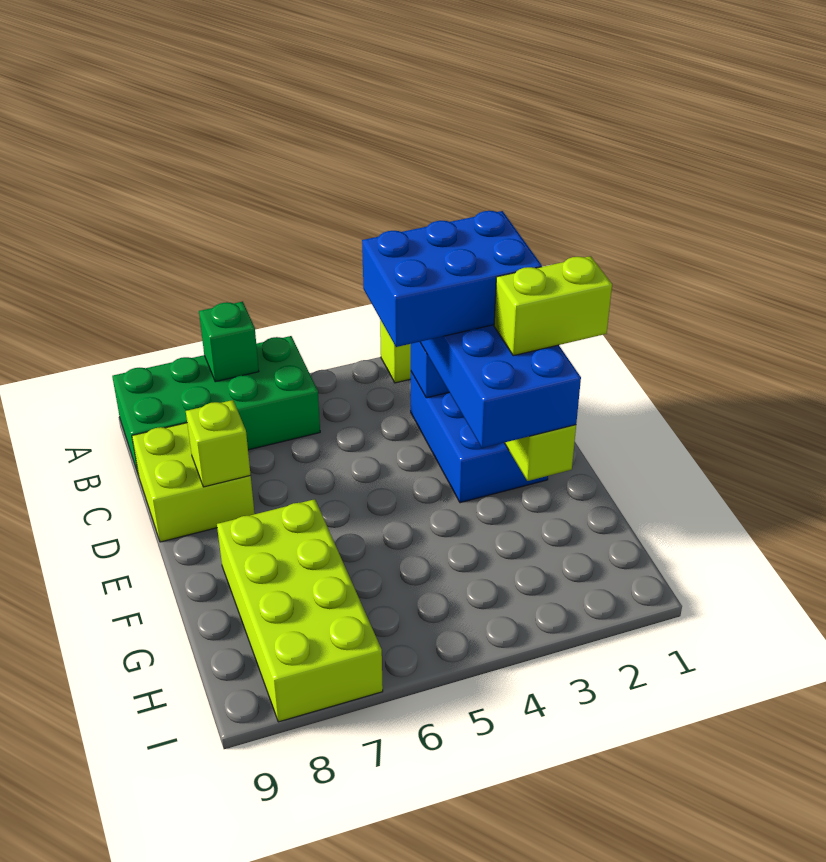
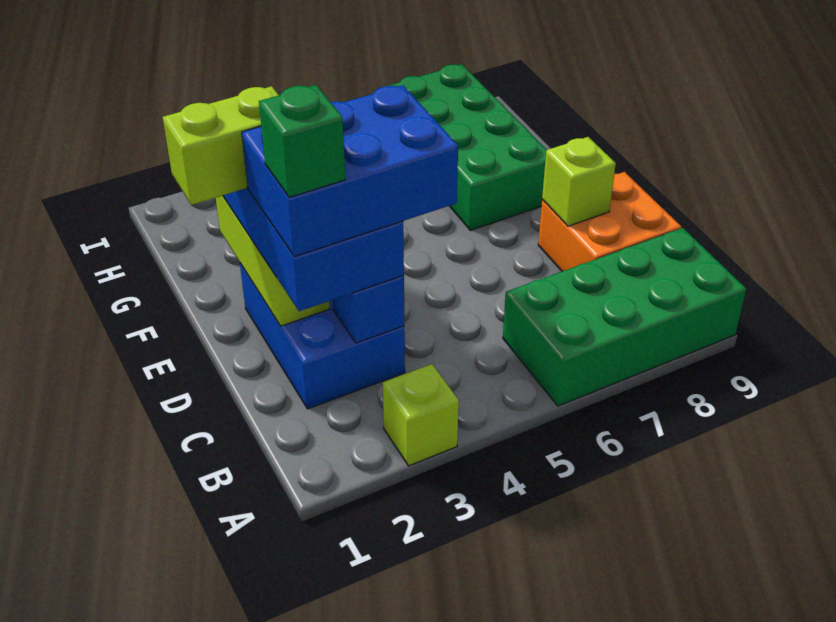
green 1x1 brick [199,302,259,382] -> green 1x1 brick moved to [259,85,345,197]
lime 2x2 brick [132,423,255,542] -> orange 2x2 brick [538,172,681,271]
lime 2x4 brick [217,499,383,722] -> green 2x4 brick [388,64,547,230]

